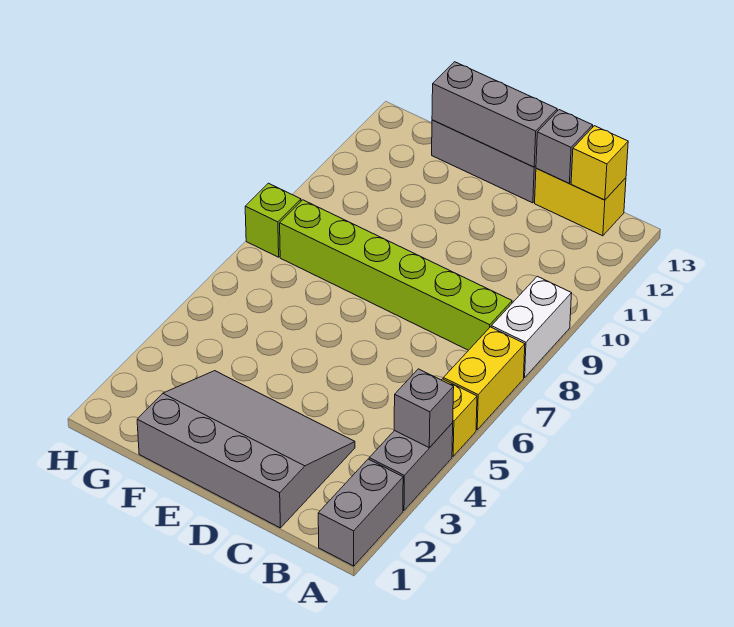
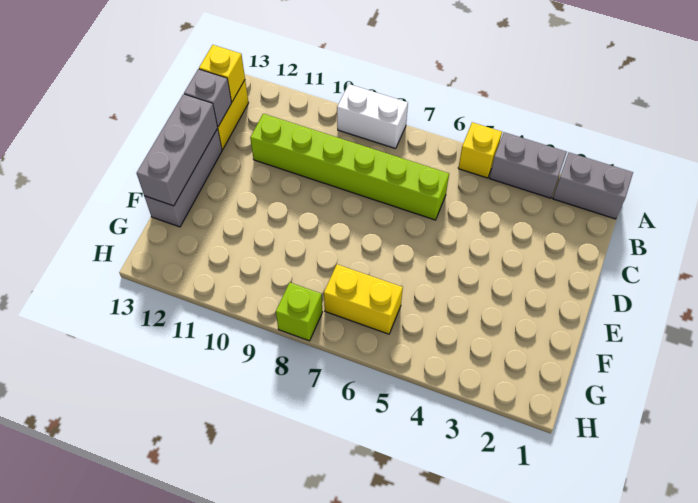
grey 1x1 brick [394,369,454,448] -> none
yellow 1x2 brick [443,327,525,430] -> yellow 1x2 brick moved to [324,264,403,334]
lime 1x6 brick [280,200,512,350] -> lime 1x6 brick turned to [250,114,449,220]
grey 3x4 slope [137,371,355,528] -> none

